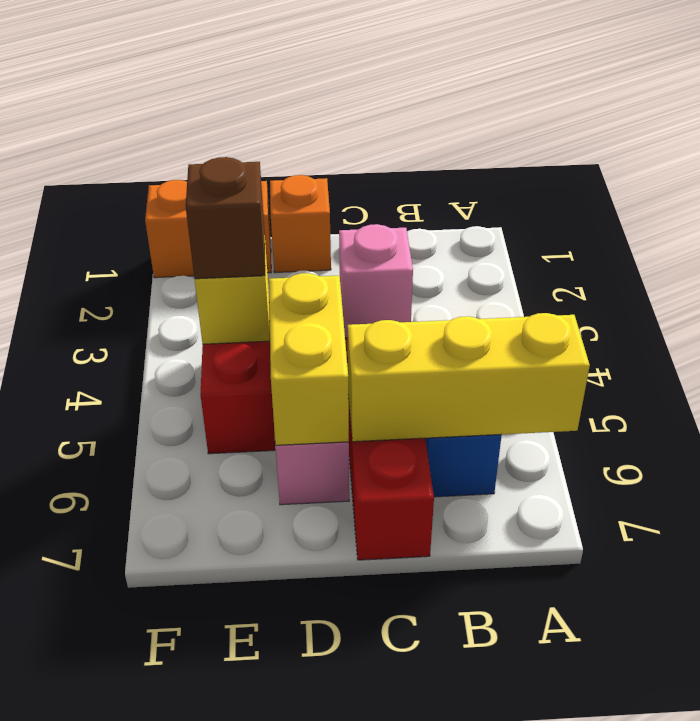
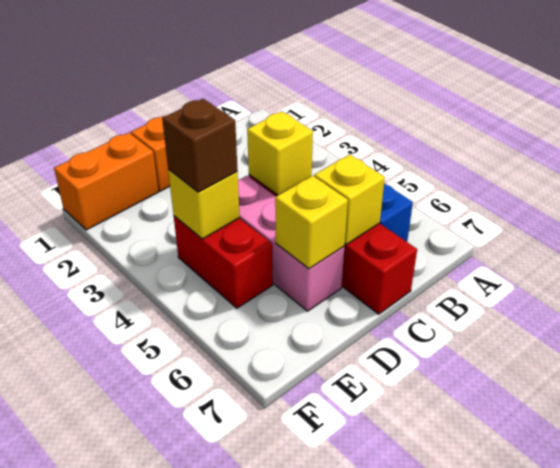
yellow 1x3 brick [348,313,590,442] -> yellow 1x1 brick [314,154,385,244]
pink 1x1 brick [339,224,413,338] -> yellow 1x1 brick [247,111,313,195]
yellow 1x2 brick [269,273,349,445] -> yellow 1x1 brick [275,176,348,269]

